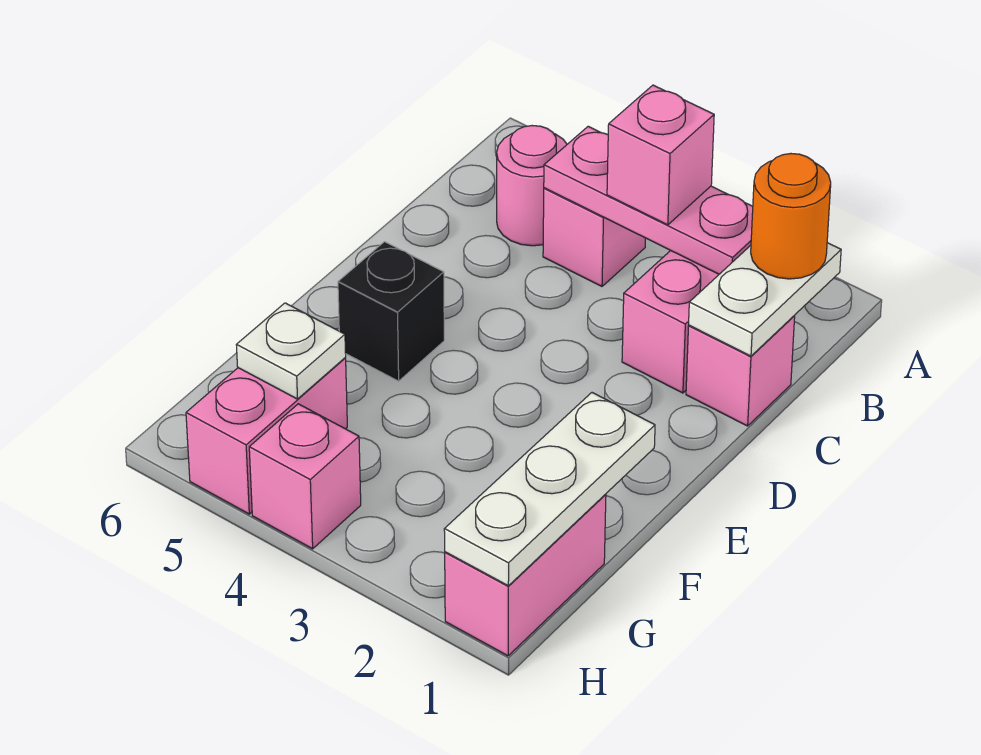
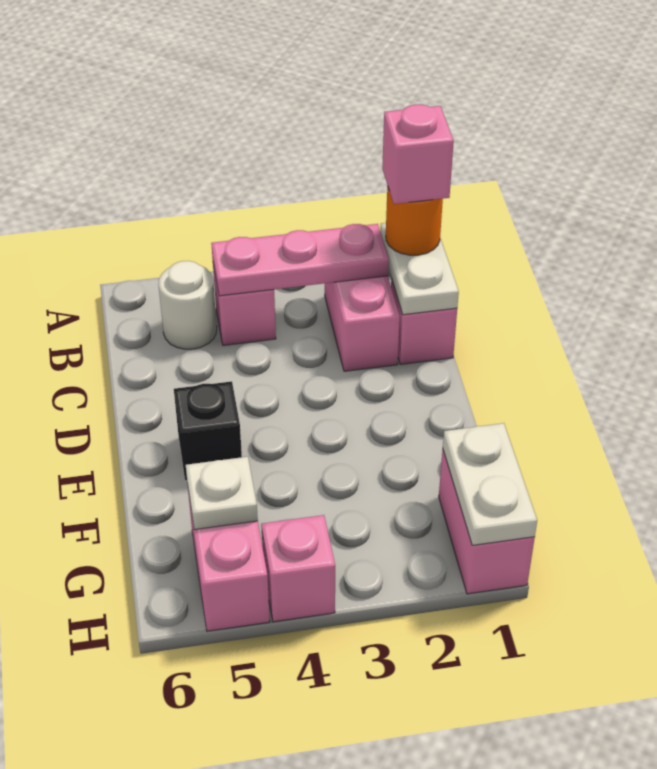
pink 1x1 brick [607,85,714,225] -> pink 1x1 brick moved to [382,105,454,204]
pink 1x1 round brick [497,126,567,246] -> white 1x1 round brick [158,261,217,349]
white 1x3 plate [444,393,655,586] -> white 1x2 plate [443,423,537,545]

